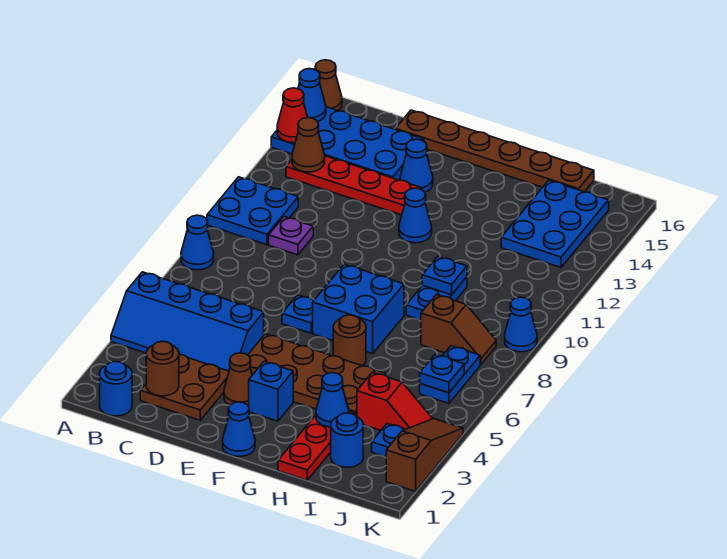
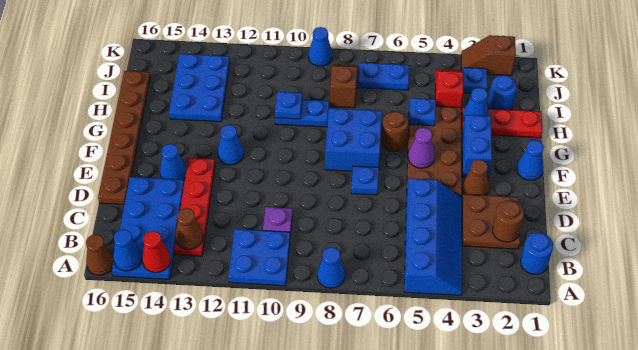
blue 1x1 brick [249,361,293,421] -> blue 1x2 brick [462,115,492,177]
none -> purple 1x1 cone [408,128,435,168]
blue 2x3 plate [501,180,609,267] -> blue 2x3 plate turned to [169,54,230,122]
blue 1x1 plate [420,354,464,393] -> blue 1x1 plate moved to [409,98,436,126]
brown 1x3 slope [386,419,463,491] -> brown 1x2 slope [461,35,516,75]

